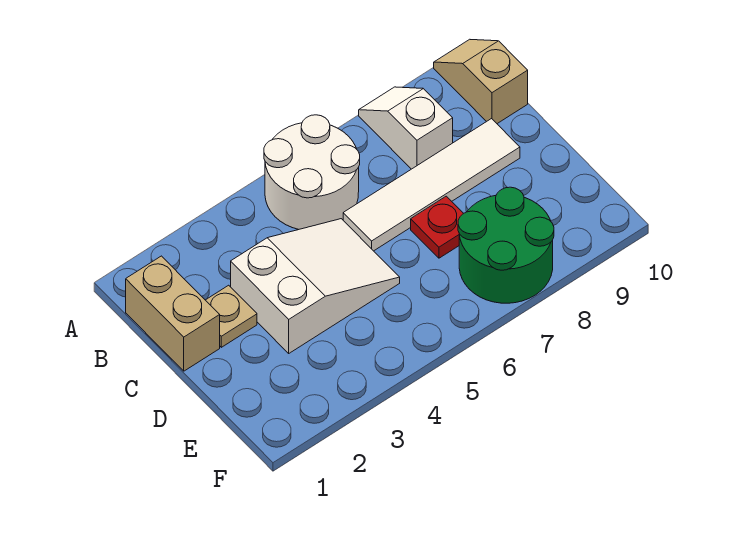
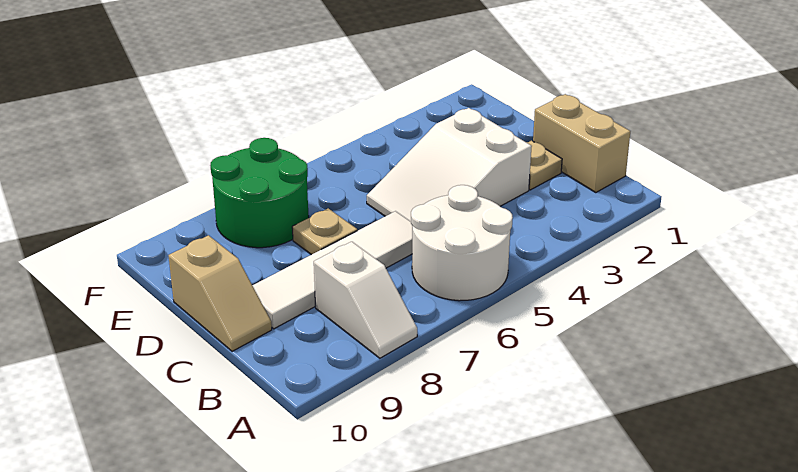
tan 1x2 slope [434,39,528,124] -> tan 1x2 slope moved to [168,235,272,351]
red 1x1 plate [411,196,464,258] -> tan 1x1 plate [292,208,357,255]

